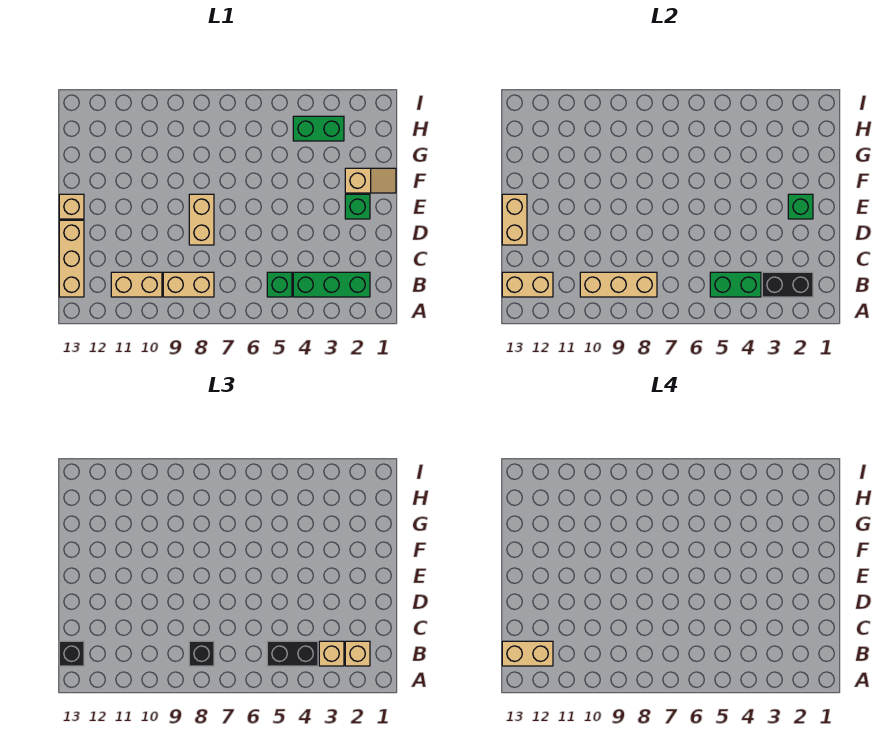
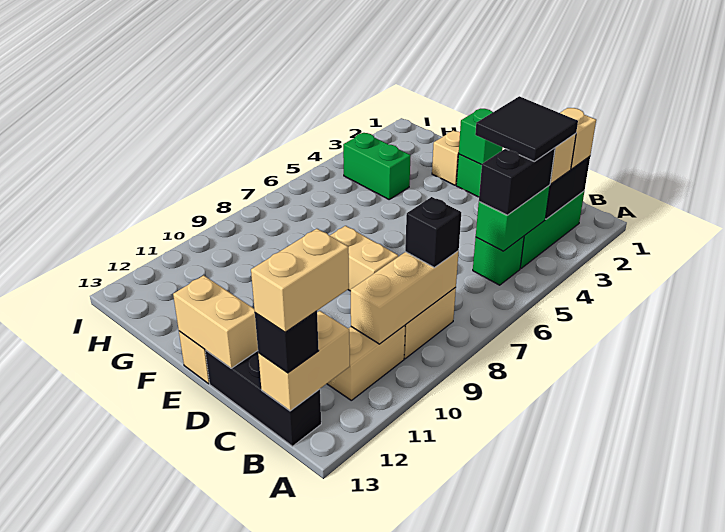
none -> black 2x2 tile [475,96,578,162]
tan 1x3 brick [59,220,84,297] -> black 1x3 brick [205,350,321,446]
green 1x2 brick [293,116,344,141] -> green 1x2 brick turned to [343,133,411,199]

